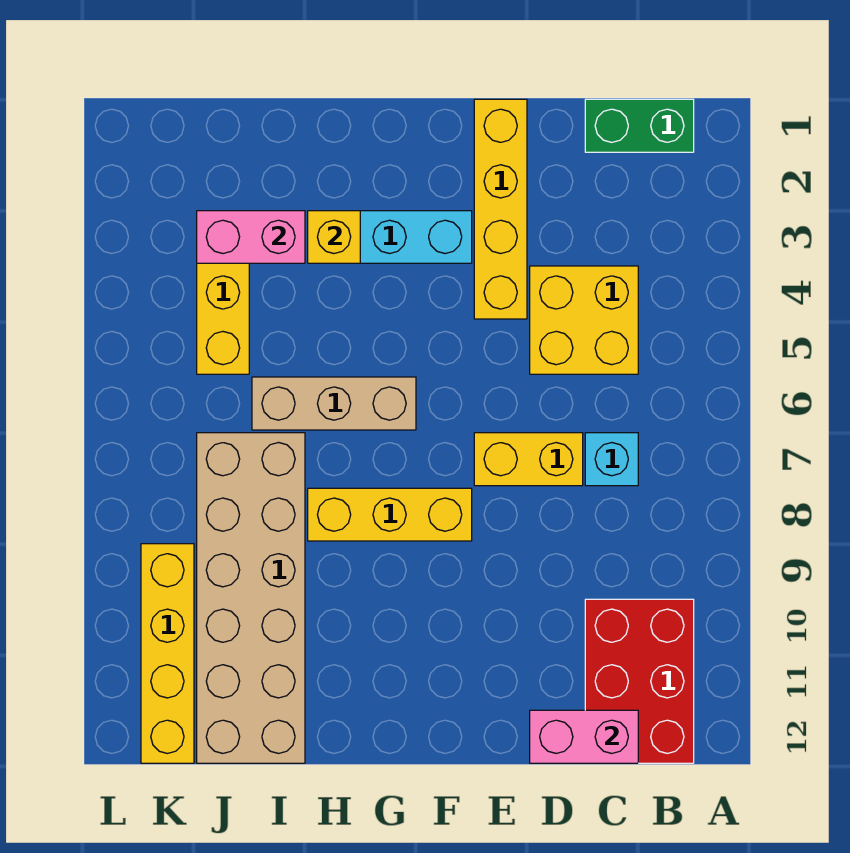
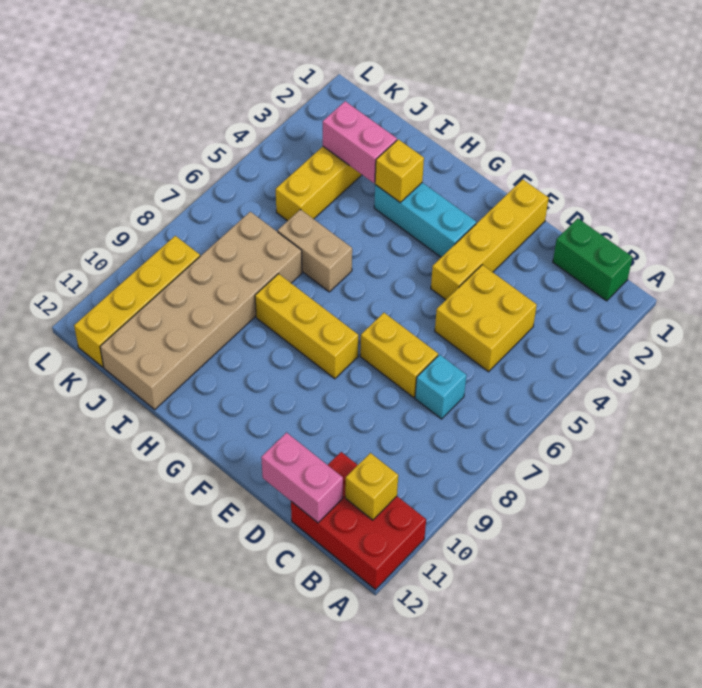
red 2x3 brick [585,599,694,763] -> red 2x3 brick turned to [291,452,426,590]
none -> yellow 1x1 brick [345,453,398,520]
tan 1x3 brick [252,377,416,430] -> tan 1x2 brick [278,209,352,292]

